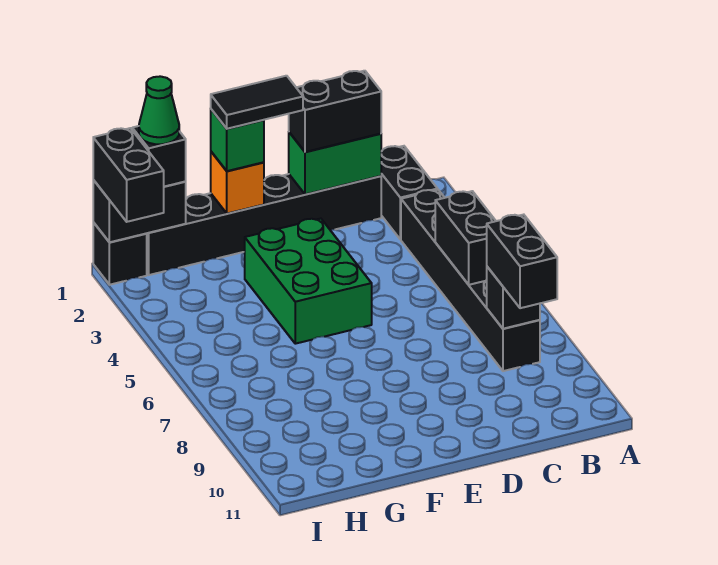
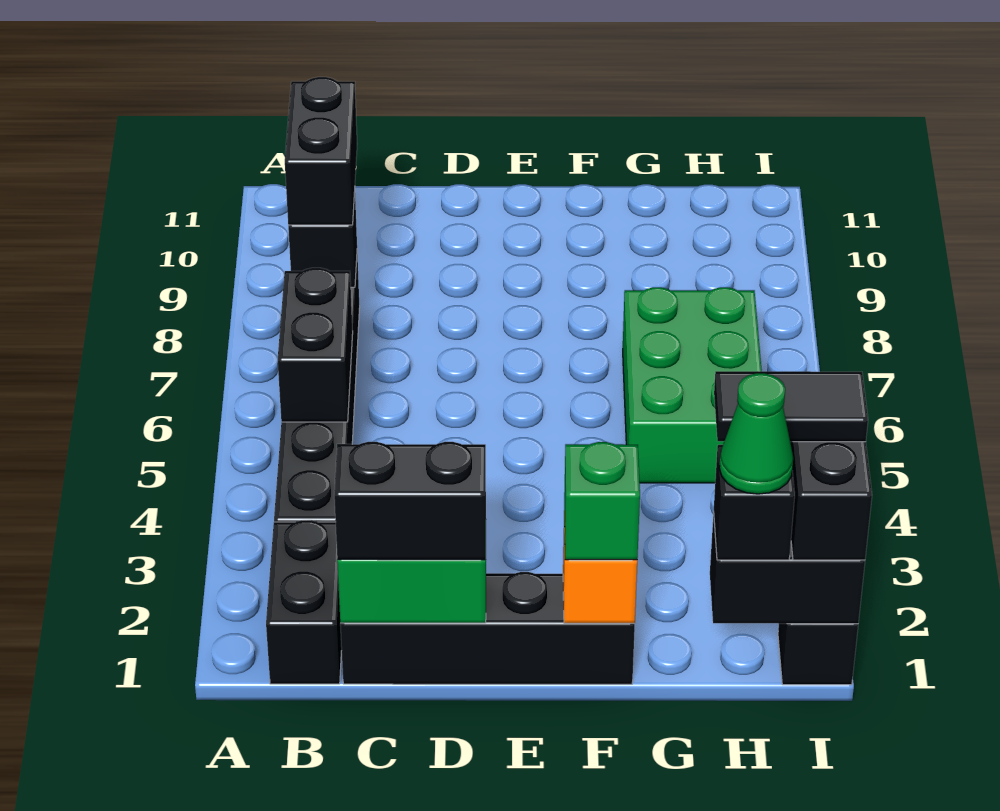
black 1x6 brick [147,174,381,275] -> black 1x4 brick [340,572,635,684]
black 1x2 tile [211,76,303,129] -> black 1x2 tile moved to [714,371,868,442]
green 2x3 brick [245,219,372,344] -> green 2x3 brick moved to [623,287,762,483]

